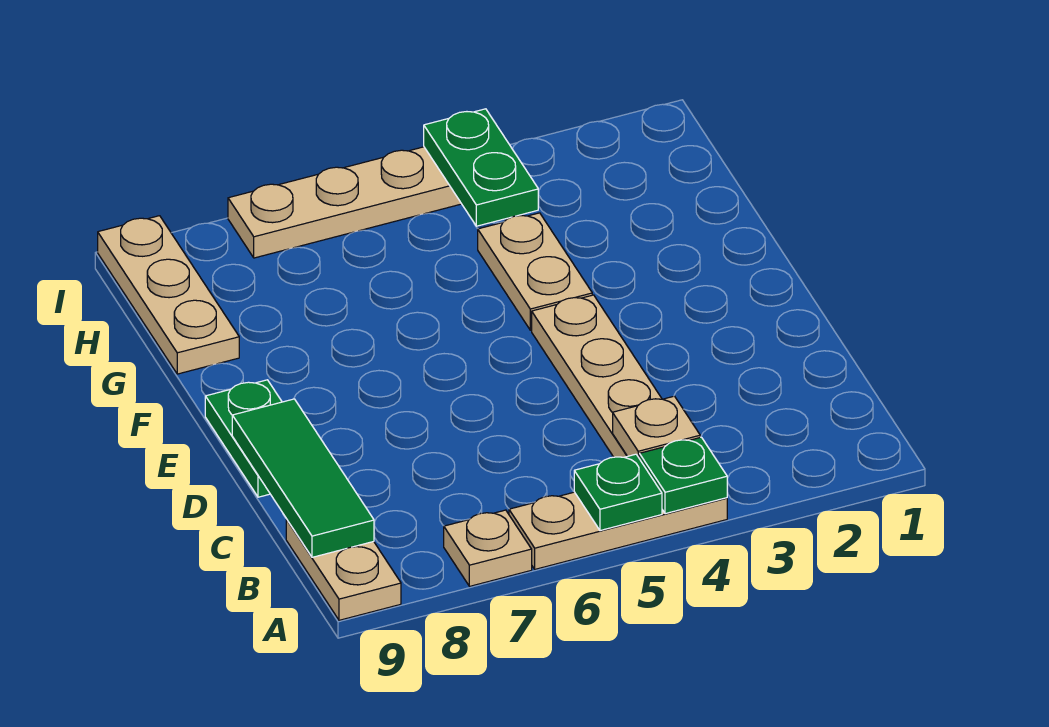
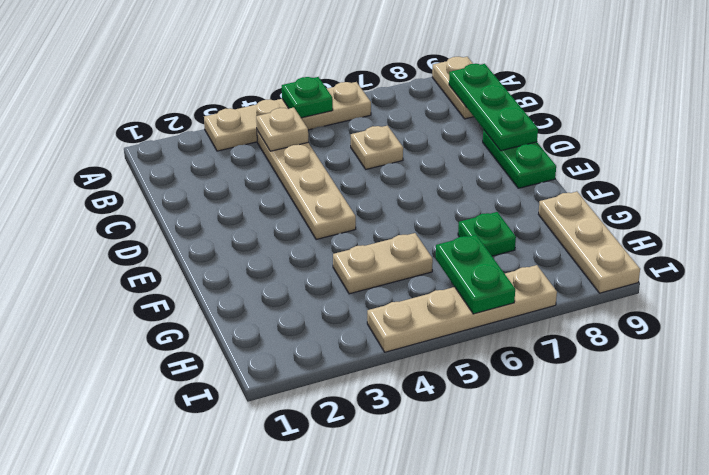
tan 1x3 plate [509,492,727,569] -> tan 1x4 plate [204,82,371,151]
green 1x1 plate [639,437,727,514] -> green 1x1 plate moved to [458,212,516,256]
tan 1x1 plate [444,510,532,586] -> tan 1x1 plate moved to [351,126,403,169]
green 1x3 tile [232,399,374,557] -> green 1x3 plate [449,64,538,151]
tan 1x2 plate [478,213,592,330] -> tan 1x2 plate turned to [333,233,433,294]
green 1x2 plate [424,109,538,226] -> green 1x2 plate moved to [436,235,515,314]

